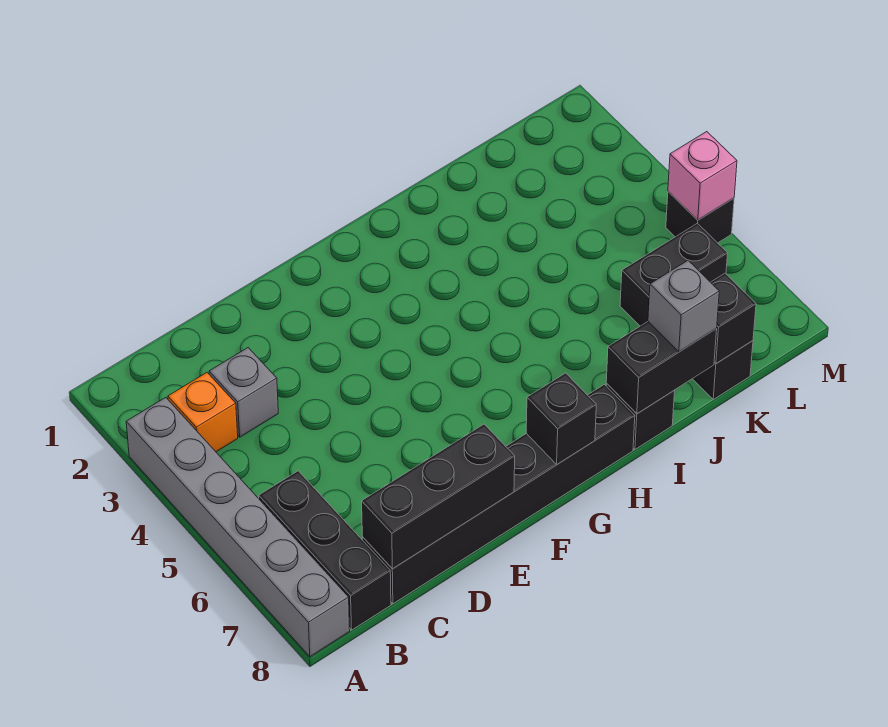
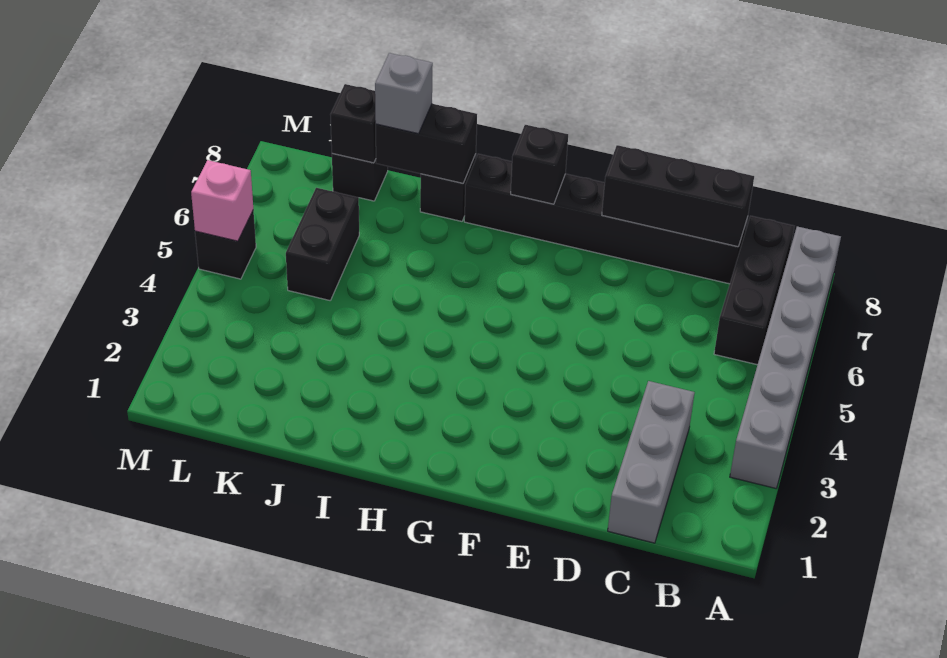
orange 1x1 brick [168,373,238,452] -> none
grey 1x1 brick [209,348,278,437] -> grey 1x3 brick [608,381,695,543]
black 1x2 brick [620,223,728,326] -> black 1x2 brick turned to [286,188,359,300]

